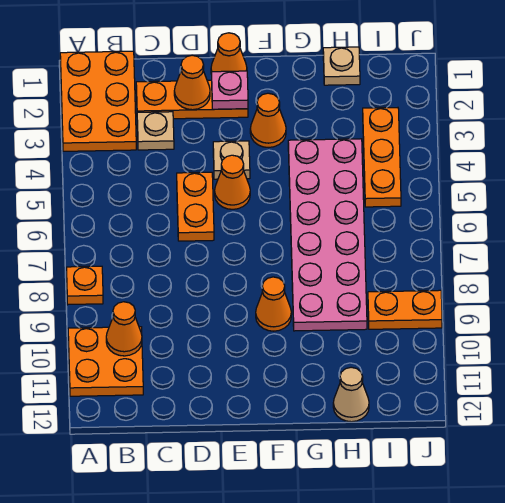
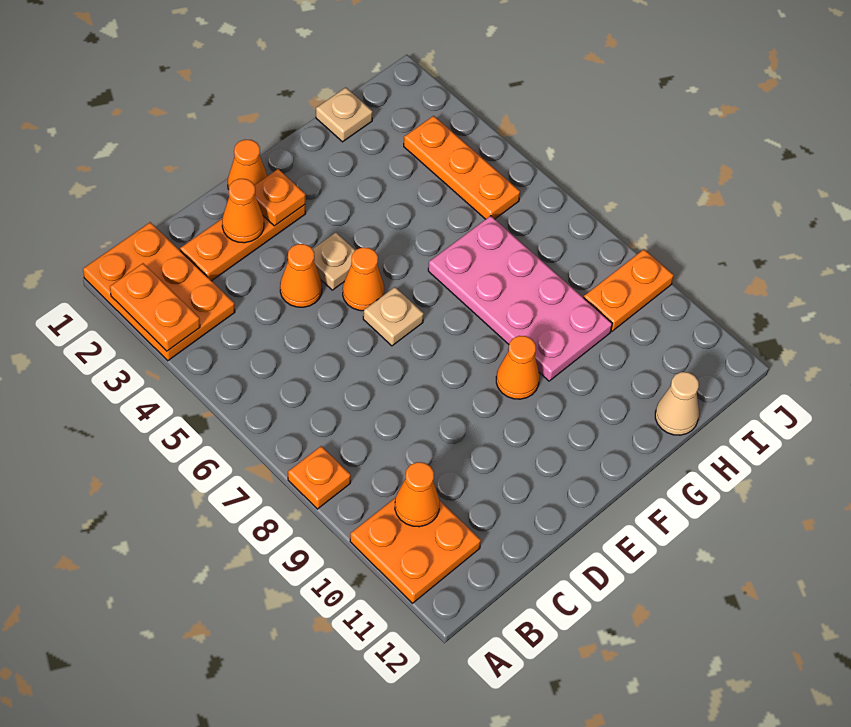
tan 1x1 plate [137,112,174,150] -> tan 1x1 plate moved to [363,287,424,346]
orange 1x2 plate [177,172,214,241] -> orange 1x2 plate moved to [110,263,200,351]
pink 1x1 plate [212,71,248,109] -> orange 1x1 plate [254,169,306,226]
orange 1x1 cone [250,93,286,148] -> orange 1x1 cone moved to [280,244,322,307]
pink 2x6 plate [288,139,367,331] -> pink 2x4 plate [428,216,612,381]

